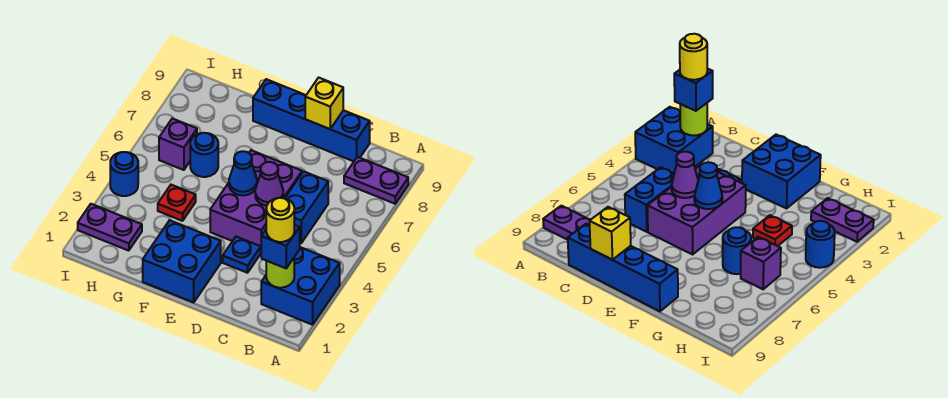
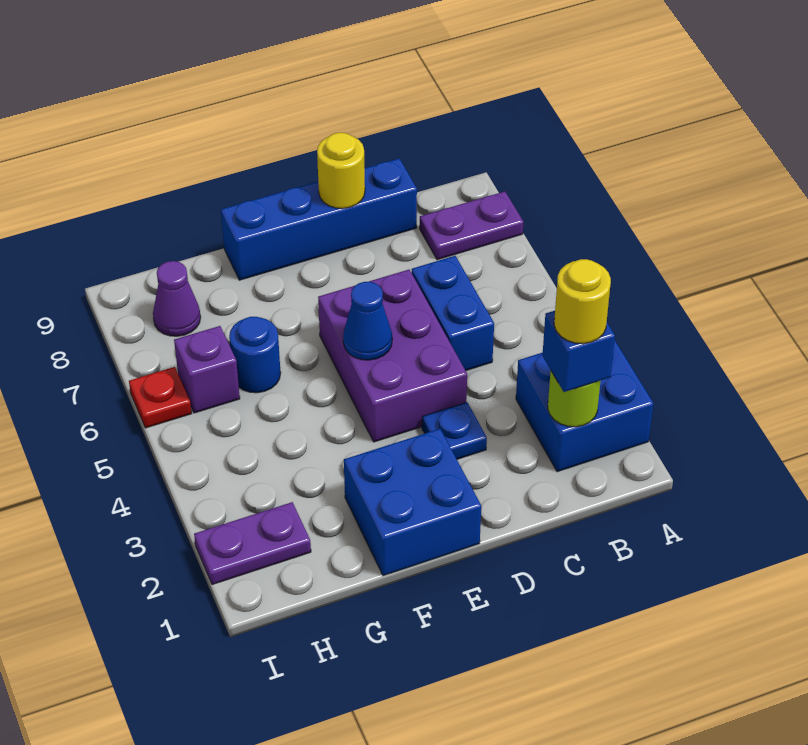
purple 1x1 cone [255,162,283,206] -> purple 1x1 cone moved to [153,261,201,336]
yellow 1x1 brick [305,78,343,129] -> yellow 1x1 round brick [317,133,365,208]
red 1x1 plate [158,185,196,221] -> red 1x1 plate moved to [129,367,192,428]
blue 1x1 round brick [110,152,138,196] -> none

